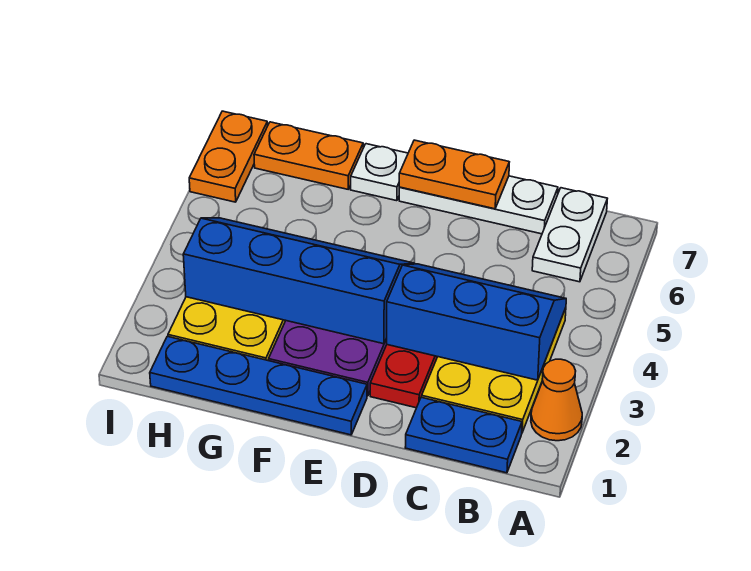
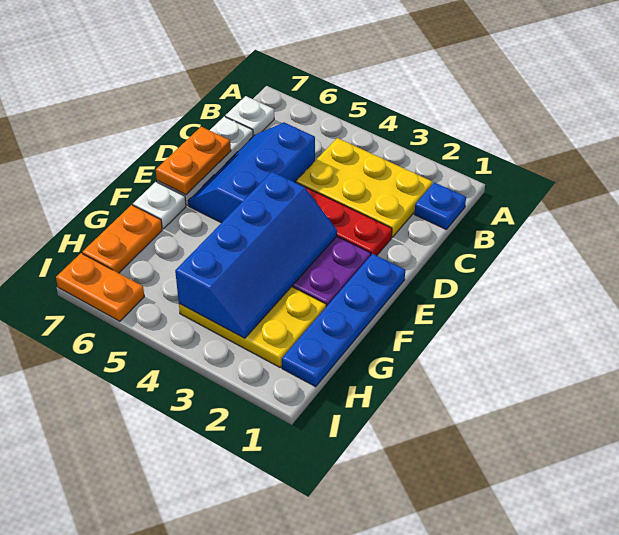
orange 1x1 cone [531,359,582,441] -> none
blue 1x2 plate [405,397,522,473] -> blue 1x1 plate [414,182,466,229]
blue 2x3 slope [386,264,566,380] -> blue 2x3 slope moved to [188,123,315,223]
white 1x2 plate [532,188,607,282] -> white 1x1 plate [225,96,274,136]
blue 2x4 slope [183,218,415,344] -> blue 2x4 slope turned to [175,172,337,338]

